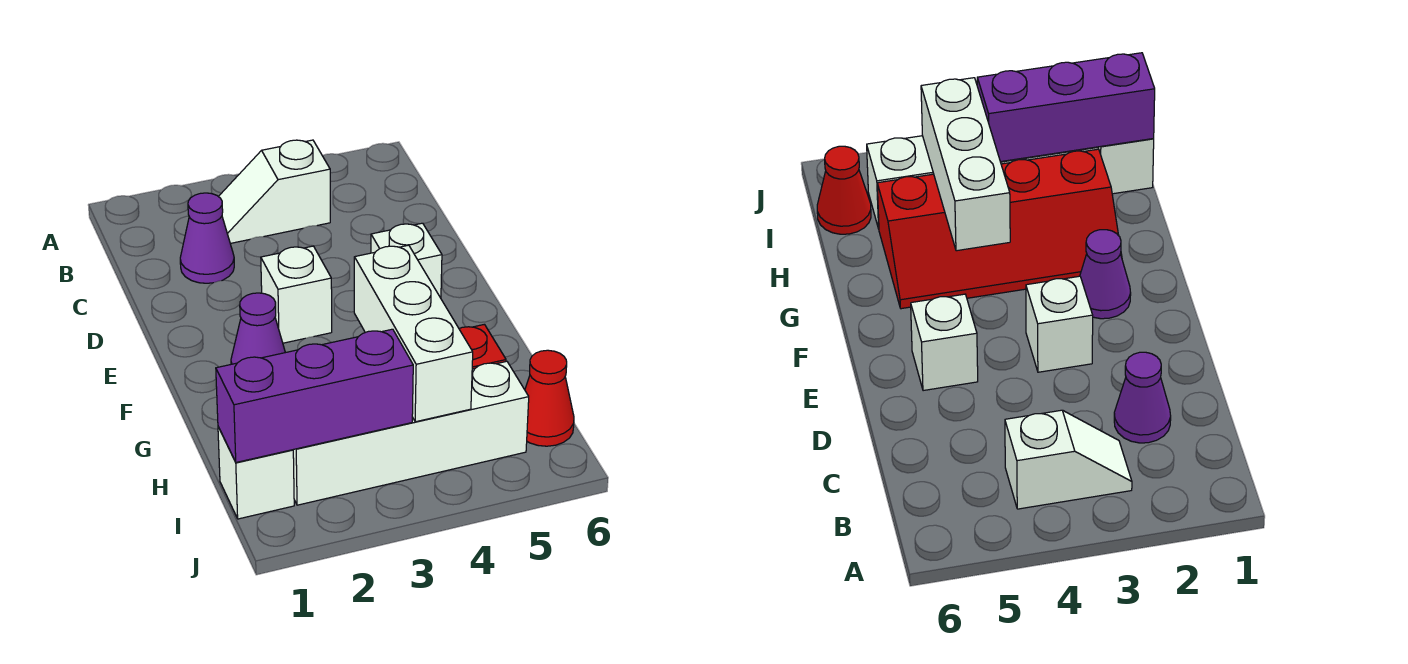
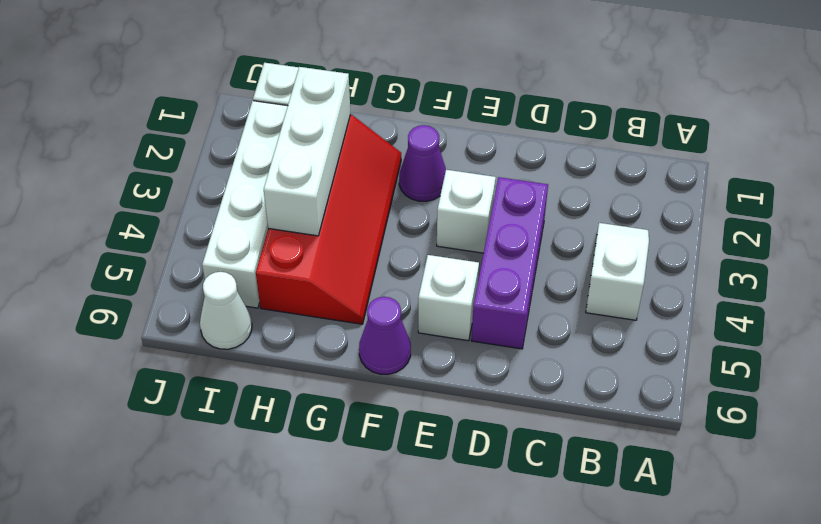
purple 1x1 cone [180,193,234,283] -> purple 1x1 cone moved to [359,297,411,374]
white 1x3 brick [354,245,473,422] -> white 1x3 brick turned to [264,67,350,236]
purple 1x3 brick [216,329,413,462] -> purple 1x3 brick moved to [471,177,548,349]
red 1x1 cone [525,350,574,446] -> white 1x1 cone [200,272,252,349]

